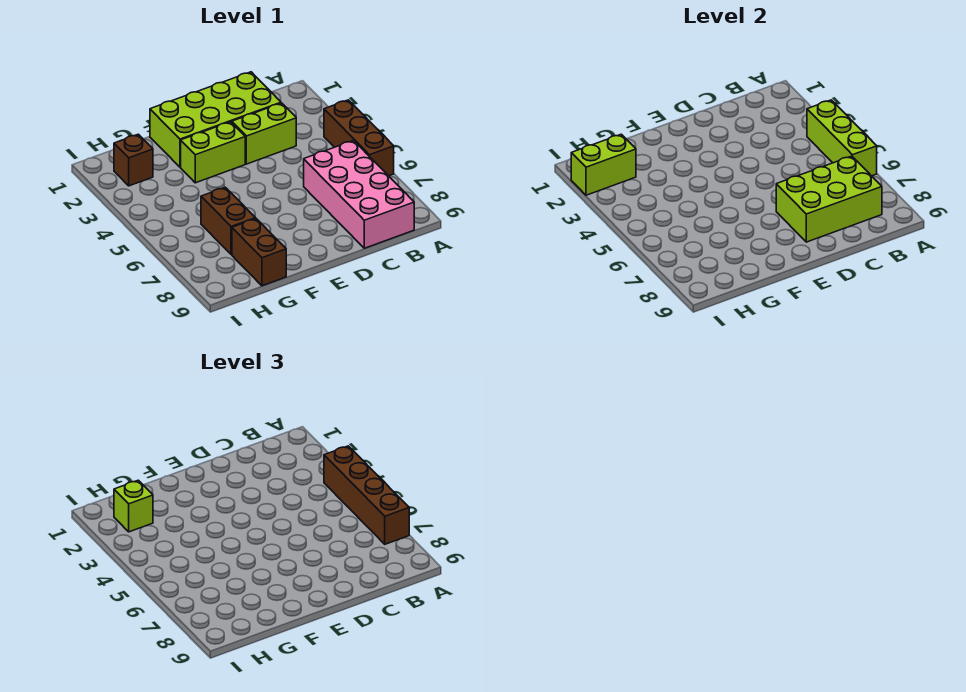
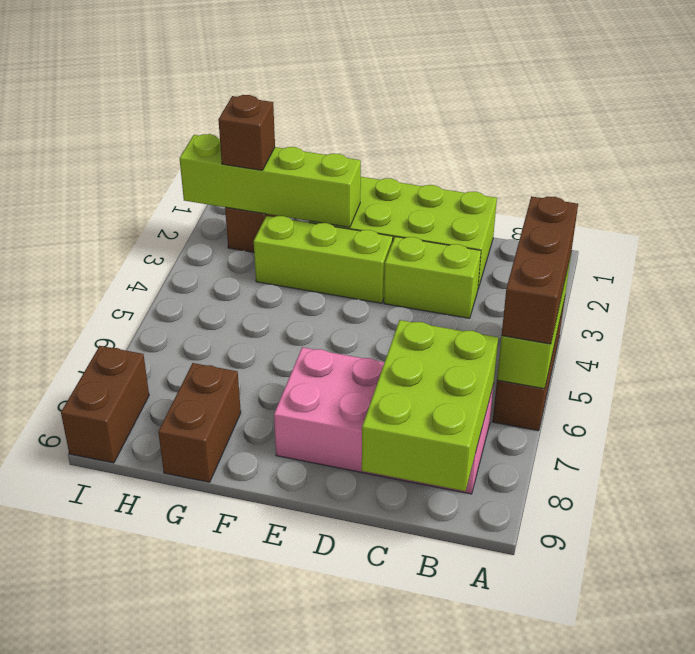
brown 1x4 brick [324,446,409,544] -> brown 1x3 brick [502,196,578,344]
pink 2x4 brick [304,141,414,248] -> pink 2x4 brick turned to [274,347,494,494]
lime 2x3 brick [776,156,882,242] -> lime 2x3 brick turned to [362,320,498,491]
lime 1x2 brick [181,122,245,183] -> lime 1x3 brick [254,216,393,303]
brown 1x2 brick [201,187,256,255] -> brown 1x2 brick moved to [61,346,149,463]
lime 1x2 brick [571,134,636,195] -> lime 1x4 brick [180,134,361,227]
lime 1x1 brick [114,480,153,532] -> brown 1x1 brick [218,95,275,170]

